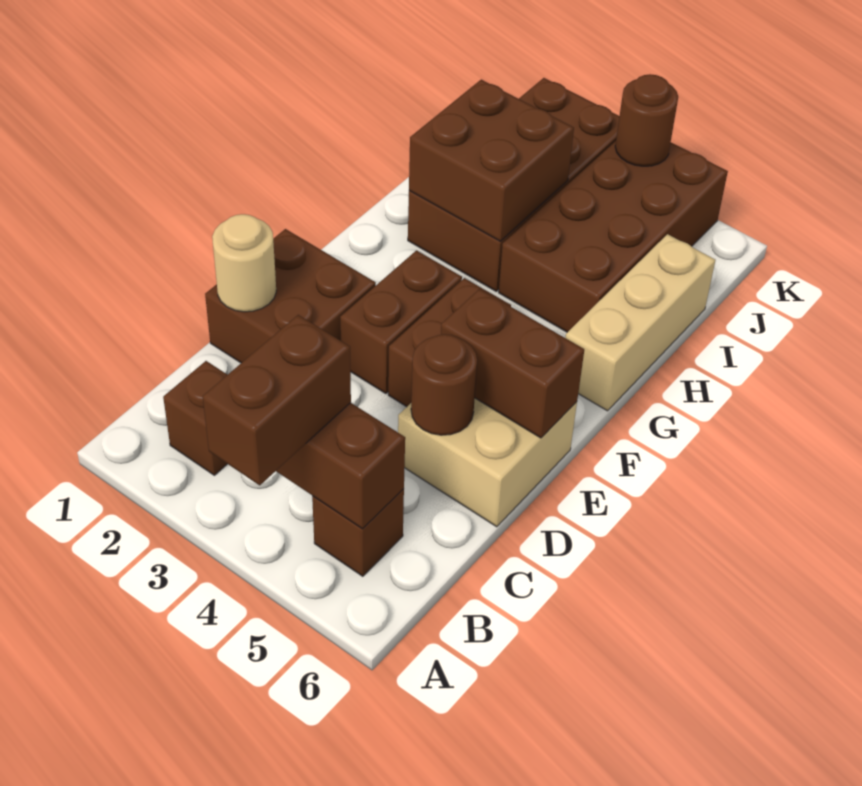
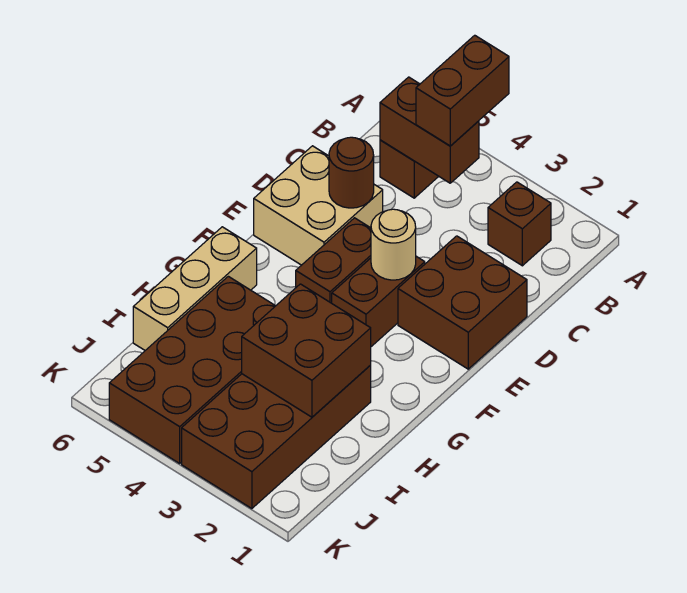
tan 1x1 round brick [212,214,276,312] -> tan 1x1 round brick moved to [371,209,416,280]
brown 1x2 brick [441,289,584,438] -> none
brown 1x1 round brick [615,74,678,166] -> none

